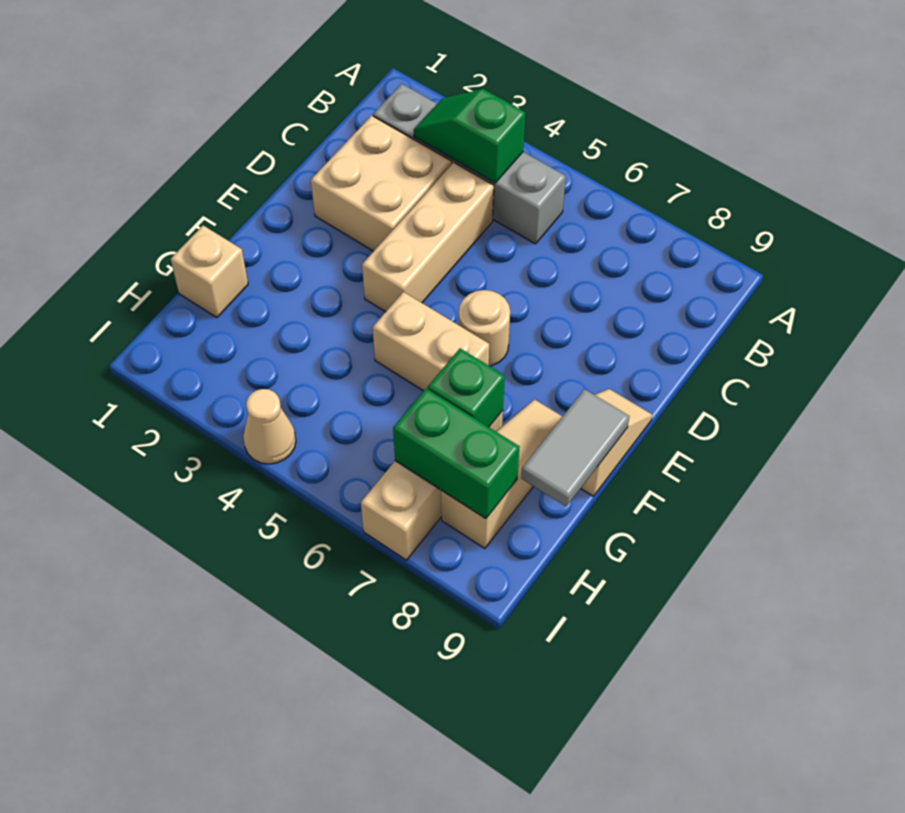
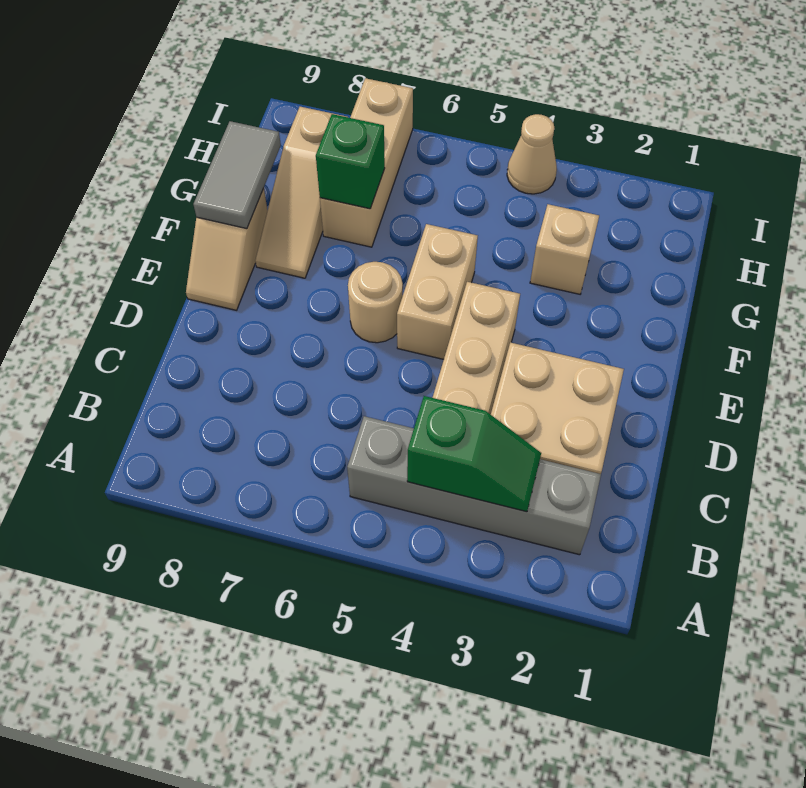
tan 1x2 brick [373,292,489,391] -> tan 1x2 brick turned to [397,224,478,359]
tan 1x1 brick [171,226,248,318] -> tan 1x1 brick moved to [530,204,599,294]
green 1x2 brick [393,389,520,519] -> none

